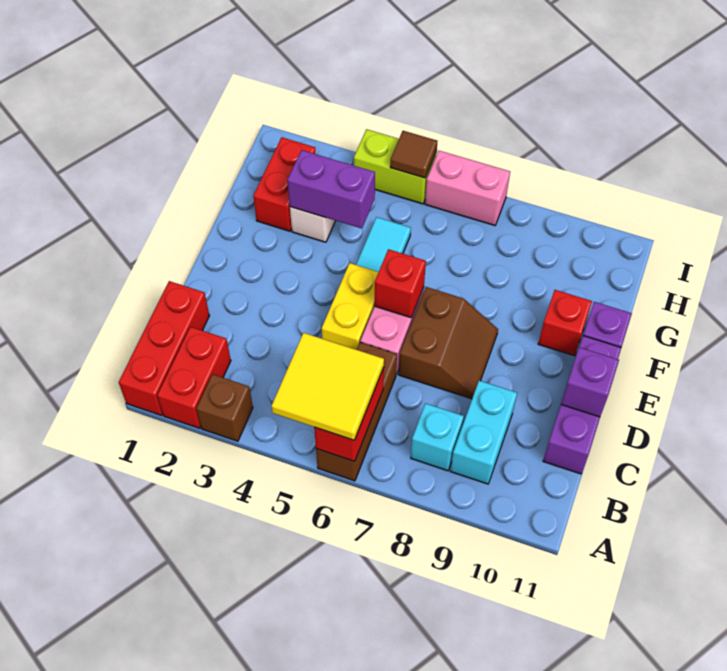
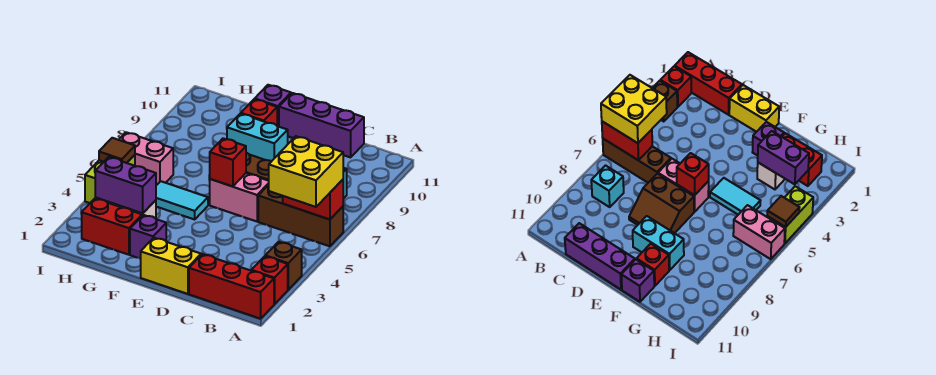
red 1x2 brick [157,327,231,428] -> red 1x1 brick [251,256,288,304]
yellow 2x2 tile [272,333,384,440] -> yellow 2x2 brick [269,136,343,207]
cyan 1x2 brick [450,381,517,484] -> cyan 1x2 brick moved to [227,114,288,161]
yellow 1x2 brick [322,263,379,350] -> yellow 1x2 brick moved to [141,238,201,294]
purple 1x1 brick [561,347,619,417] -> purple 1x1 brick moved to [130,215,166,259]
purple 1x2 brick [287,150,375,228] -> purple 1x2 brick turned to [95,157,156,213]
pink 1x2 brick [425,151,510,225] -> pink 1x2 brick turned to [119,132,173,185]

